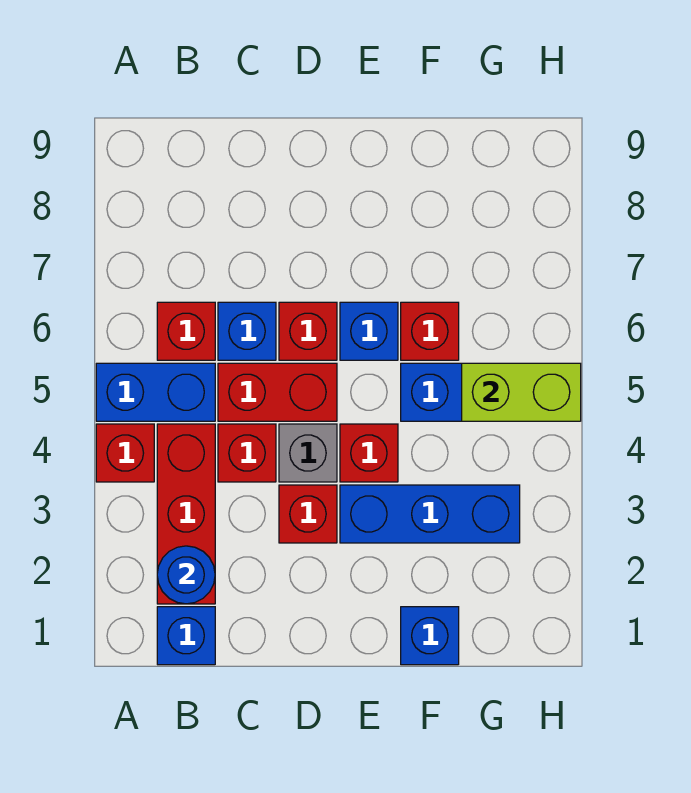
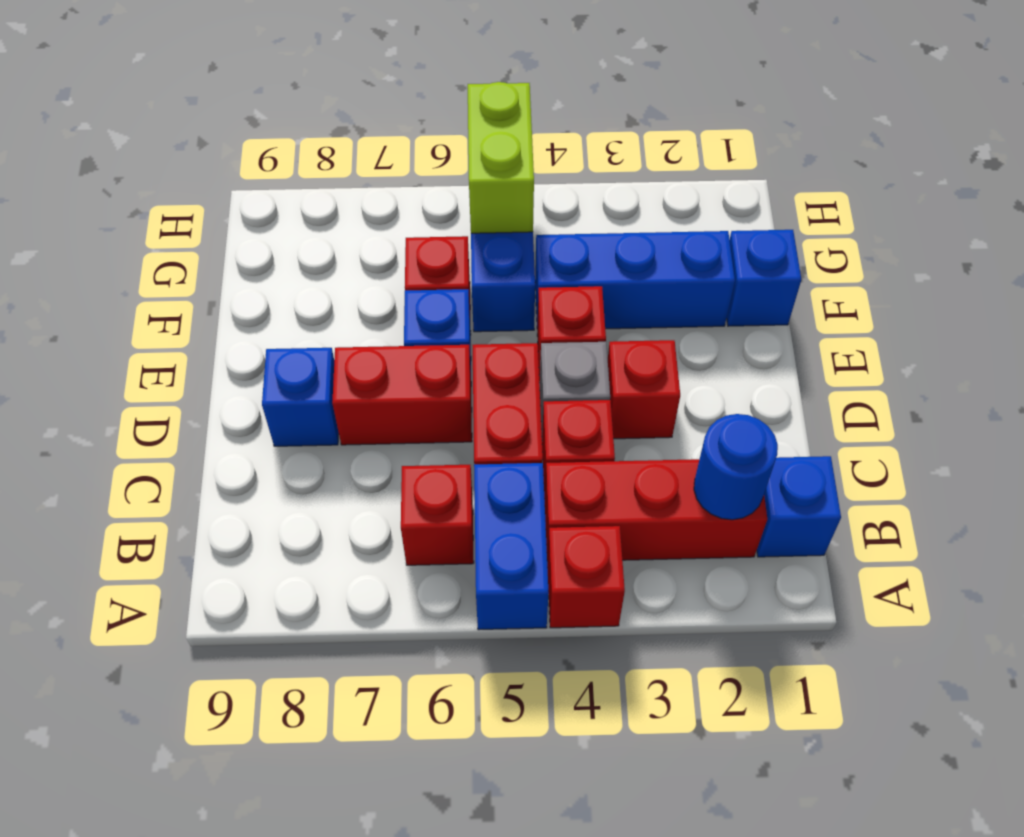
blue 1x1 brick [218,302,276,360] -> blue 1x1 brick moved to [262,348,339,446]
red 1x1 brick [279,302,337,360] -> red 1x2 brick [332,345,472,445]
blue 1x3 brick [340,485,520,543] -> blue 1x3 brick turned to [535,231,735,329]

